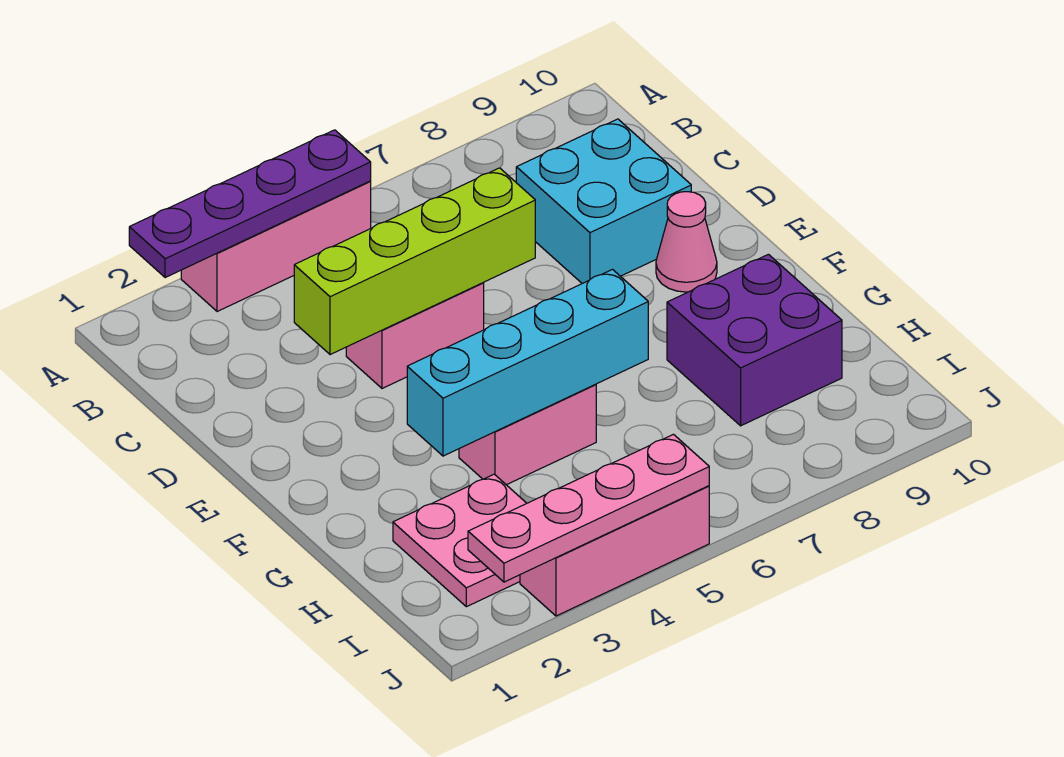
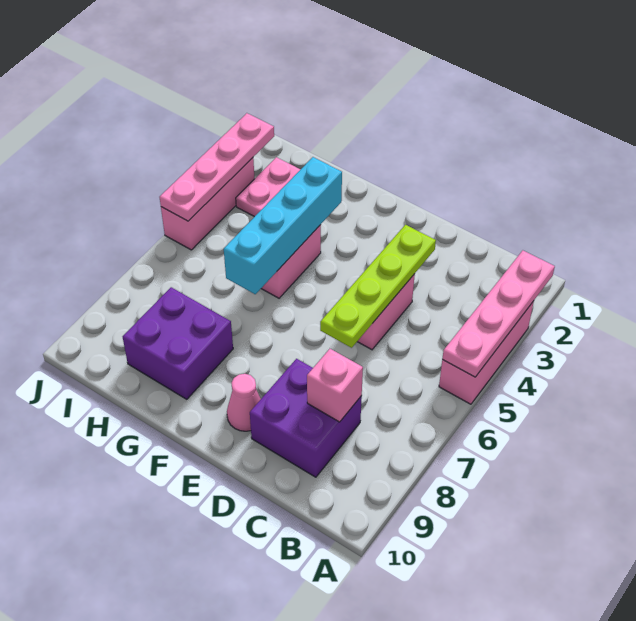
purple 1x4 plate [129,130,371,278] -> pink 1x4 plate [442,251,555,377]
cyan 2x2 brick [516,119,691,283] -> purple 2x2 brick [250,359,362,477]
none -> pink 1x1 brick [307,349,363,422]
lime 1x4 brick [294,168,535,355] -> lime 1x4 plate [320,225,436,348]

